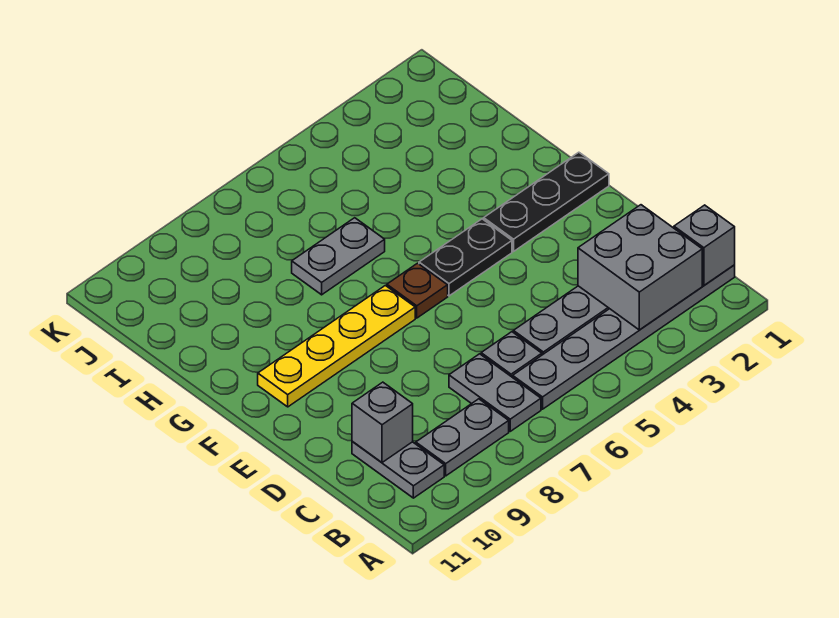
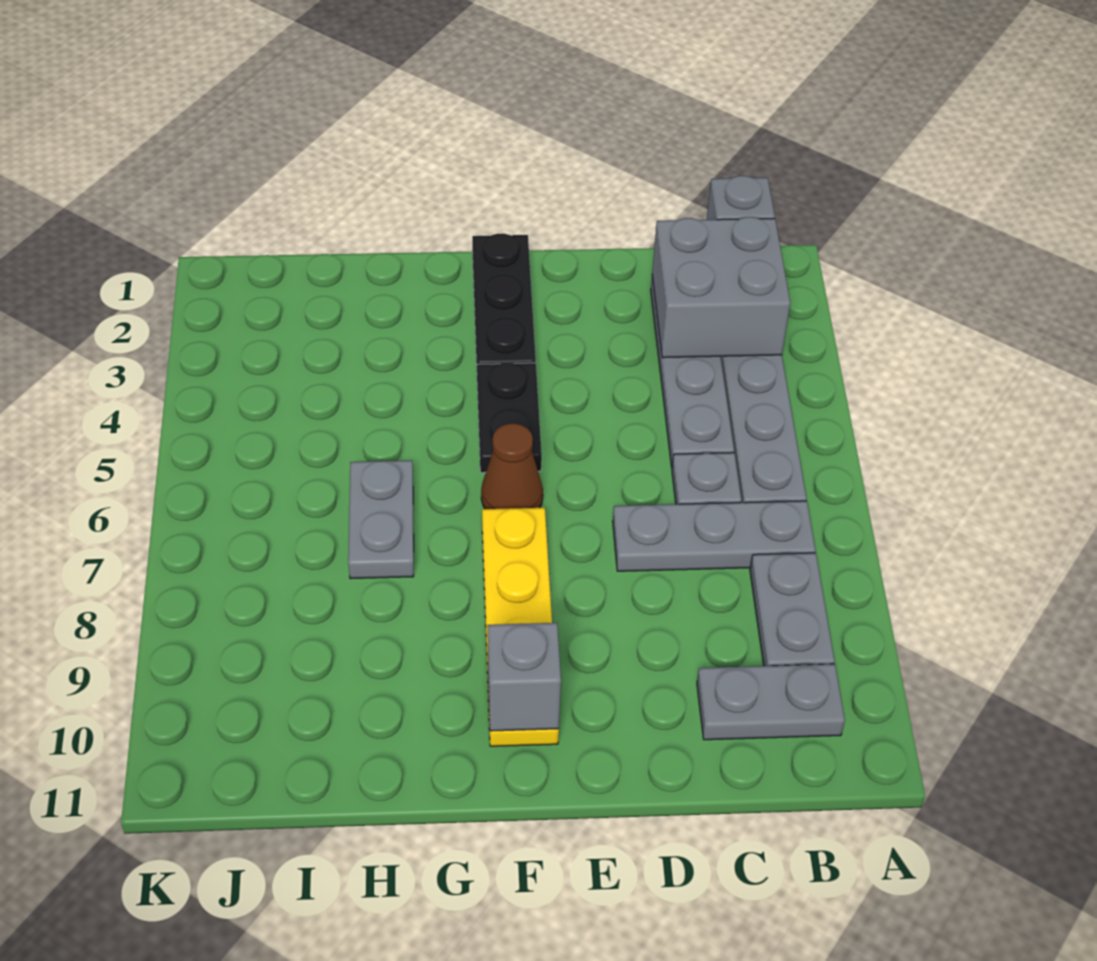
grey 1x2 plate [449,354,541,431] -> grey 1x3 plate [613,501,815,571]
grey 1x1 brick [352,382,413,462] -> grey 1x1 brick moved to [488,623,561,731]
brown 1x1 plate [387,263,448,318] -> brown 1x1 cone [481,423,543,509]

